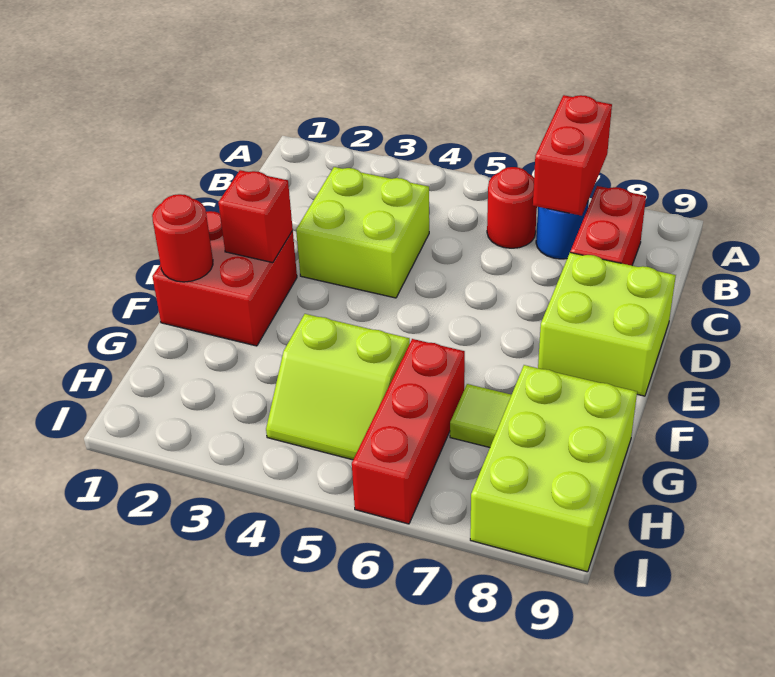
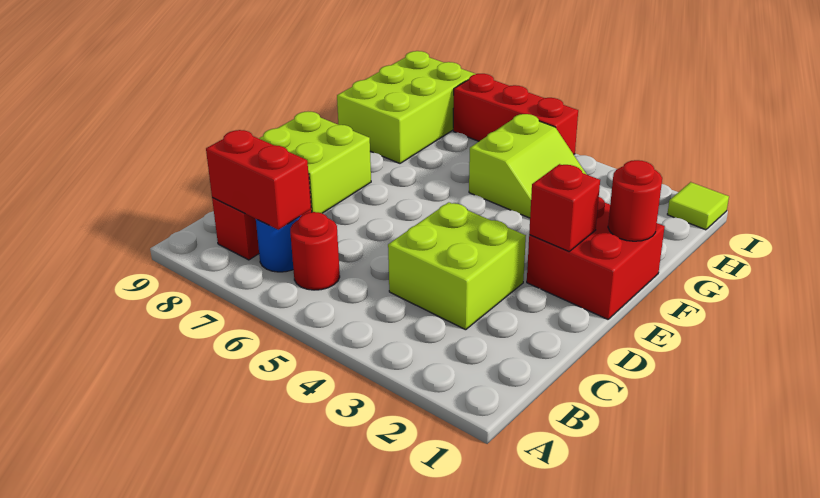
red 1x2 brick [533,95,612,216] -> red 1x2 brick turned to [206,130,311,230]
lime 2x2 slope [266,314,410,460] -> lime 2x2 slope turned to [469,114,586,218]
red 1x3 brick [352,339,465,524] -> red 1x3 brick turned to [453,74,578,154]
lime 1x1 tile [450,384,512,447] -> lime 1x1 tile moved to [667,182,729,230]

